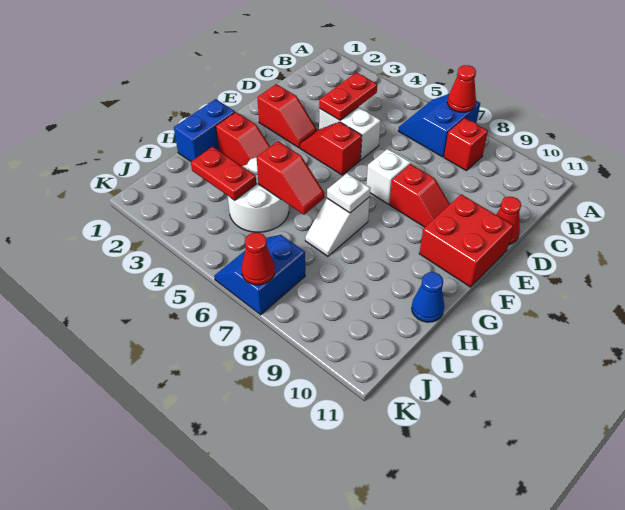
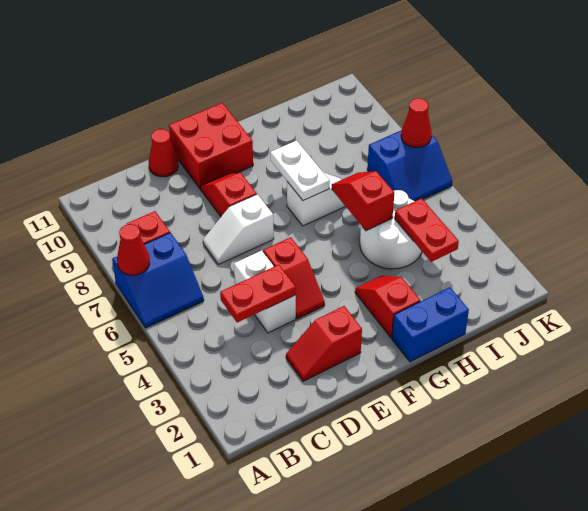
red 1x2 slope [257,84,317,148] -> red 1x2 slope turned to [286,306,362,381]
white 1x1 plate [327,173,371,213] -> white 1x2 plate [270,141,330,200]
blue 1x1 cone [412,272,444,322] -> none

